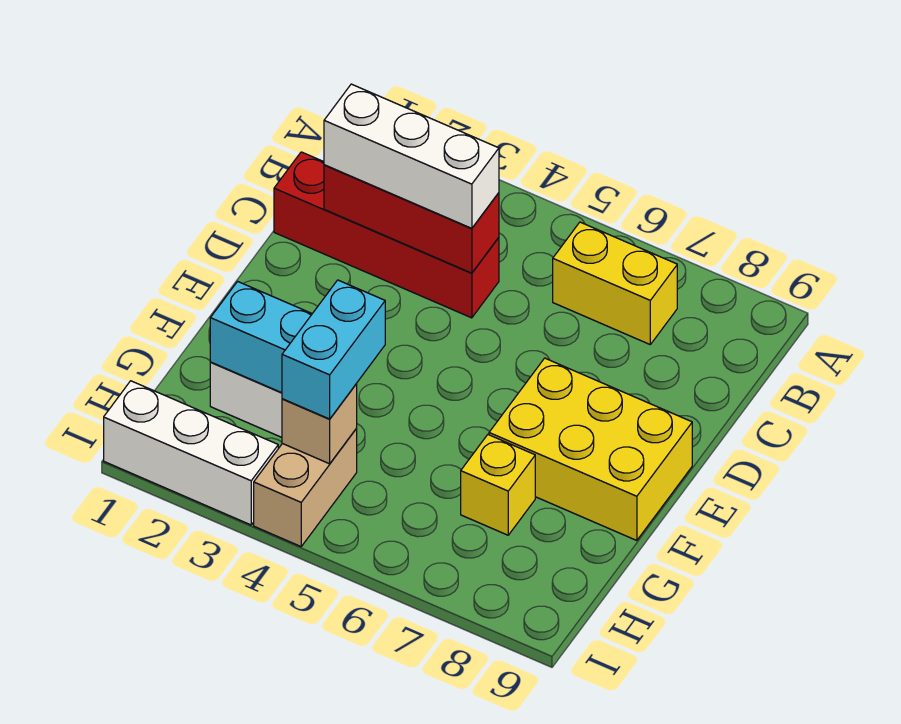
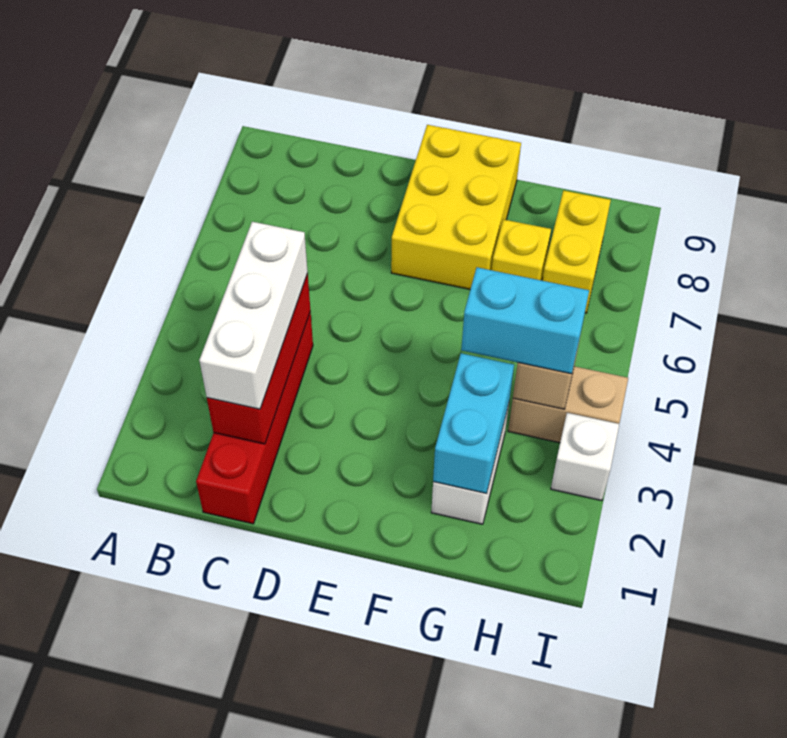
yellow 1x2 brick [553,222,677,344] -> yellow 1x2 brick moved to [542,190,611,313]
white 1x3 brick [104,381,278,525] -> white 1x1 brick [551,413,619,501]

